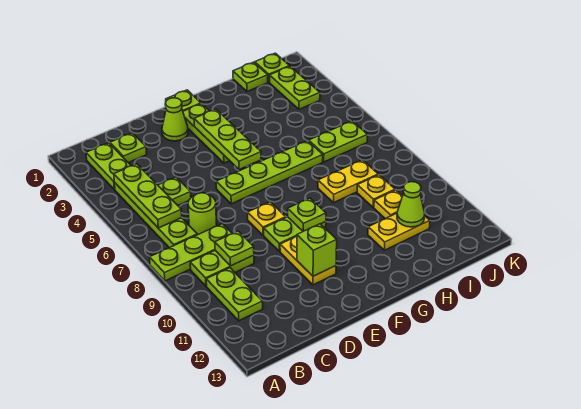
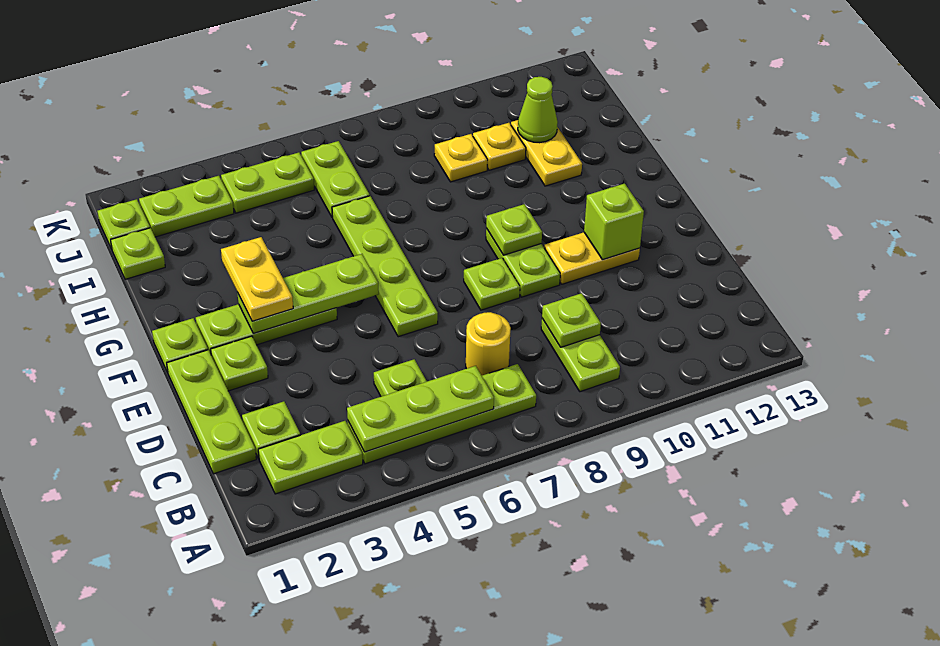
lime 1x3 plate [150,224,232,281] -> lime 1x3 plate moved to [167,350,256,474]
lime 1x2 plate [206,268,263,321] -> lime 1x2 plate moved to [221,152,314,213]
lime 1x1 round brick [188,193,217,235] -> yellow 1x1 round brick [466,312,511,376]
lime 1x1 cone [162,98,188,141] -> lime 1x1 plate [211,336,268,391]
yellow 1x1 plate [248,202,286,235] -> lime 1x1 plate [464,258,520,310]
yellow 1x2 plate [318,160,378,203] -> yellow 1x2 plate moved to [221,237,293,321]

